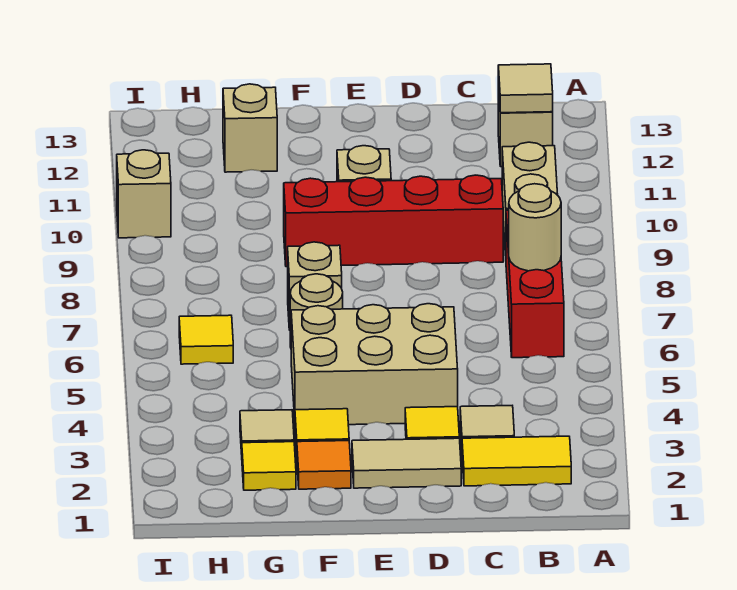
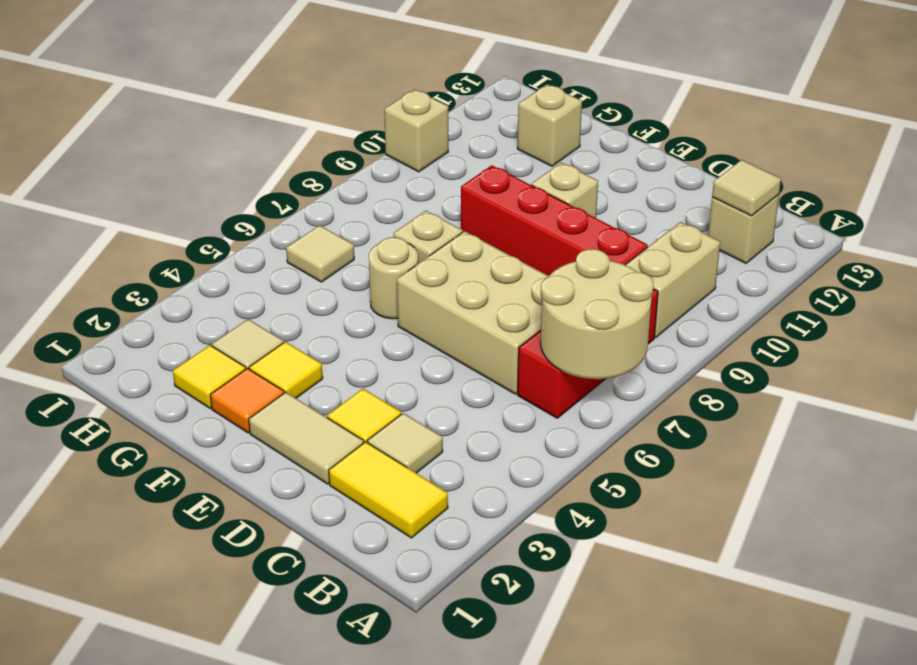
tan 1x1 round brick [509,184,561,271] -> tan 2x2 round brick [541,249,654,379]
tan 2x3 brick [291,304,458,425] -> tan 2x3 brick moved to [397,231,548,394]
yellow 1x1 tile [179,315,233,364] -> tan 1x1 tile [286,225,354,282]

